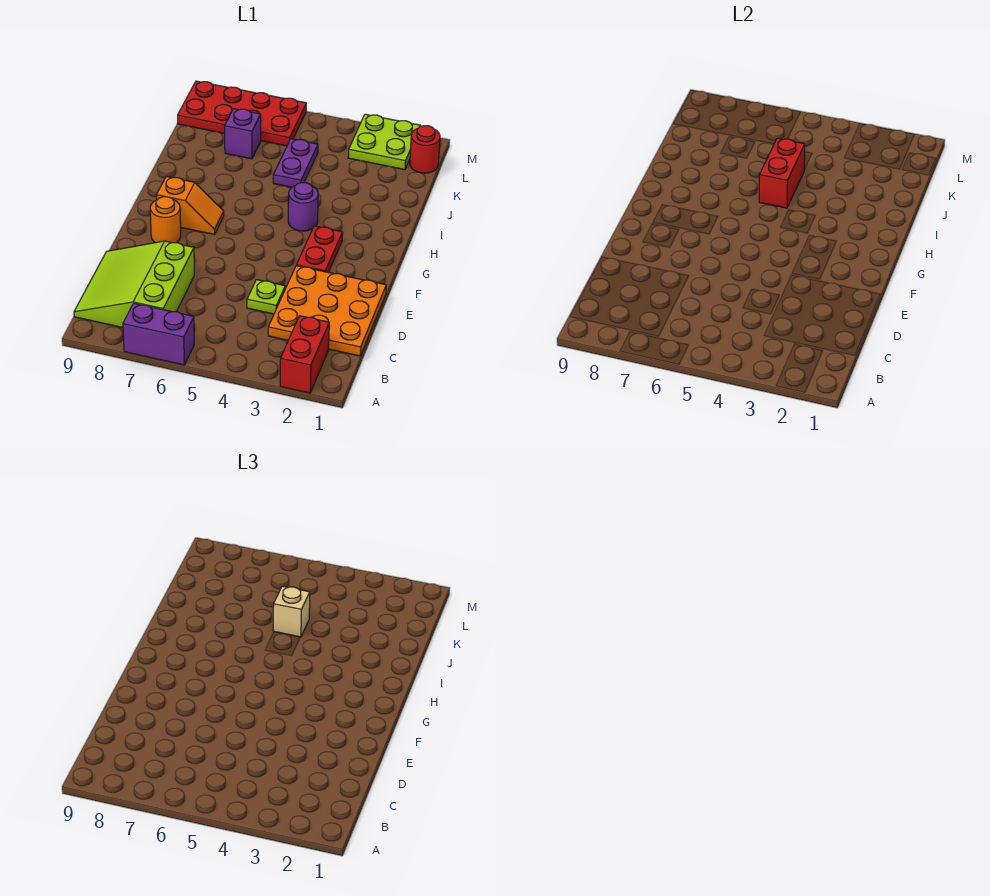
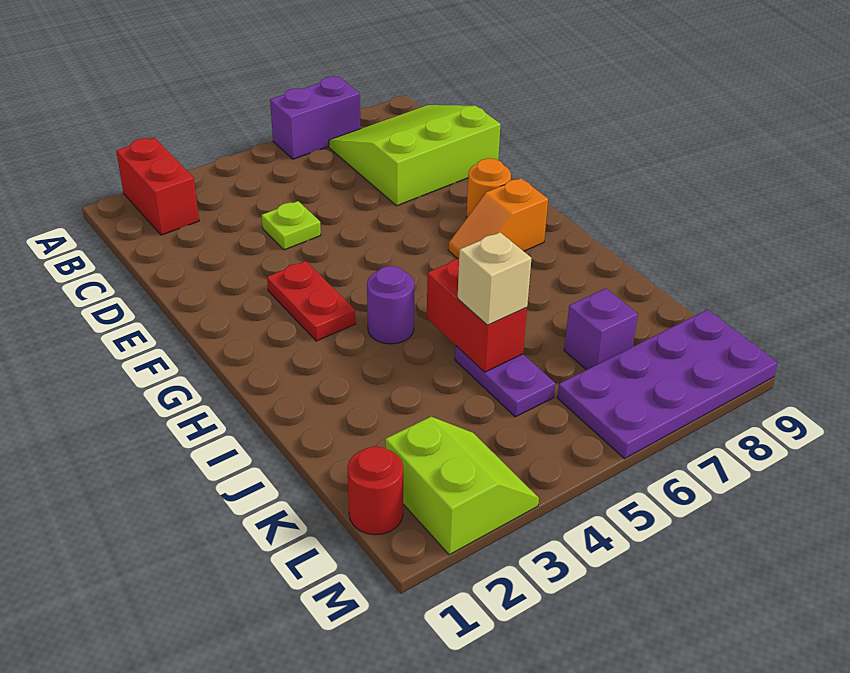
lime 3x3 slope [74,241,194,328] -> lime 3x3 slope turned to [329,105,501,206]
orange 3x3 plate [268,266,386,356] -> none
lime 2x2 plate [348,114,421,170] -> lime 2x2 slope [385,416,539,555]
red 2x4 plate [178,81,306,146] -> purple 2x4 plate [557,310,778,459]

